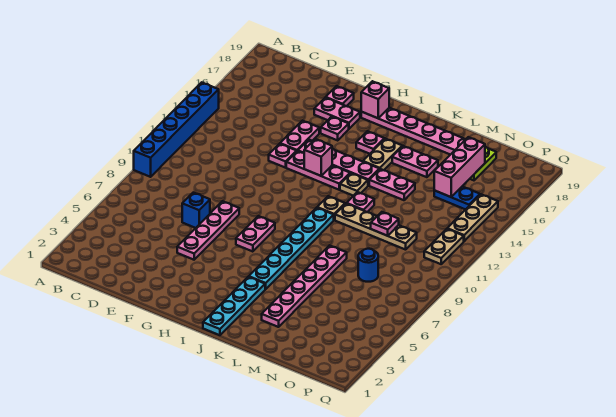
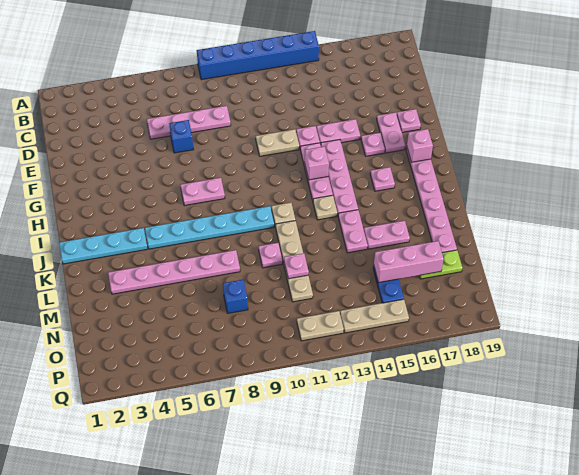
pink 1x4 plate [177,201,239,260] -> pink 1x4 plate moved to [147,106,231,139]
tan 1x2 plate [363,139,402,170] -> tan 1x2 plate moved to [256,129,299,156]
pink 1x1 plate [347,192,374,212] -> pink 1x1 plate moved to [259,243,283,268]
pink 1x2 plate [392,146,438,177] -> pink 1x2 plate turned to [364,221,410,249]
blue 1x1 round brick [358,249,378,282] -> blue 1x1 brick [223,280,248,313]

